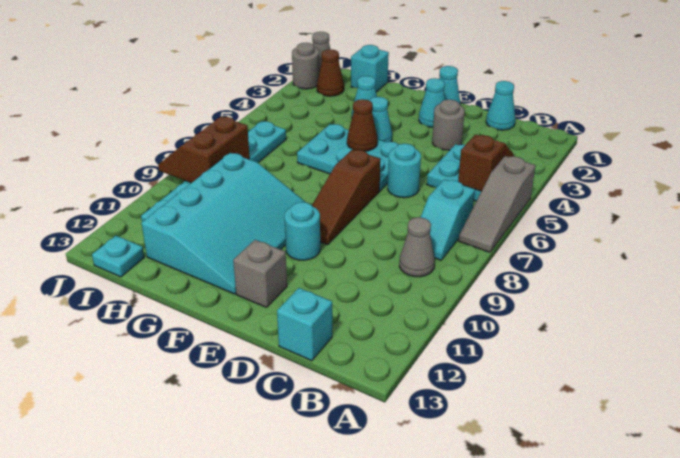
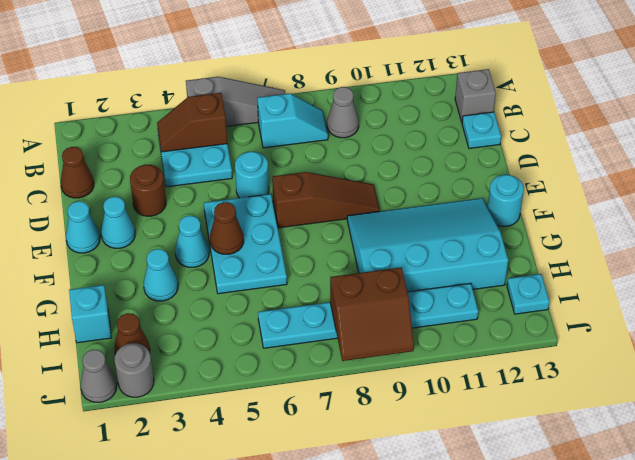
cyan 1x1 cone [486,81,516,130] -> brown 1x1 cone [61,147,94,198]
cyan 1x1 brick [277,288,332,361] -> cyan 1x1 plate [462,112,501,149]
grey 1x1 round brick [432,99,465,150] -> brown 1x1 round brick [130,165,166,216]
cyan 1x1 round brick [284,202,320,260] -> cyan 1x1 round brick moved to [488,175,524,226]
grey 1x1 brick [233,240,287,308] -> grey 1x1 brick moved to [455,69,496,122]

